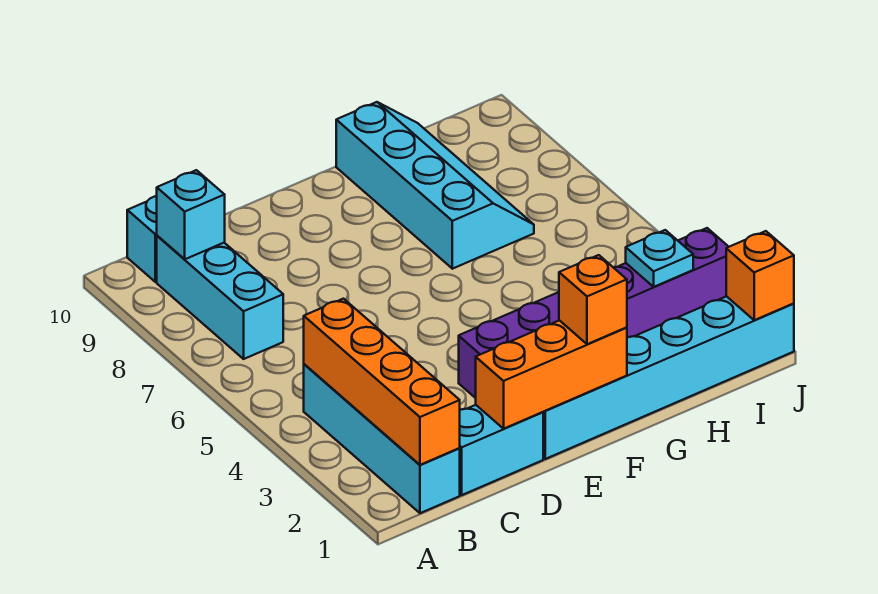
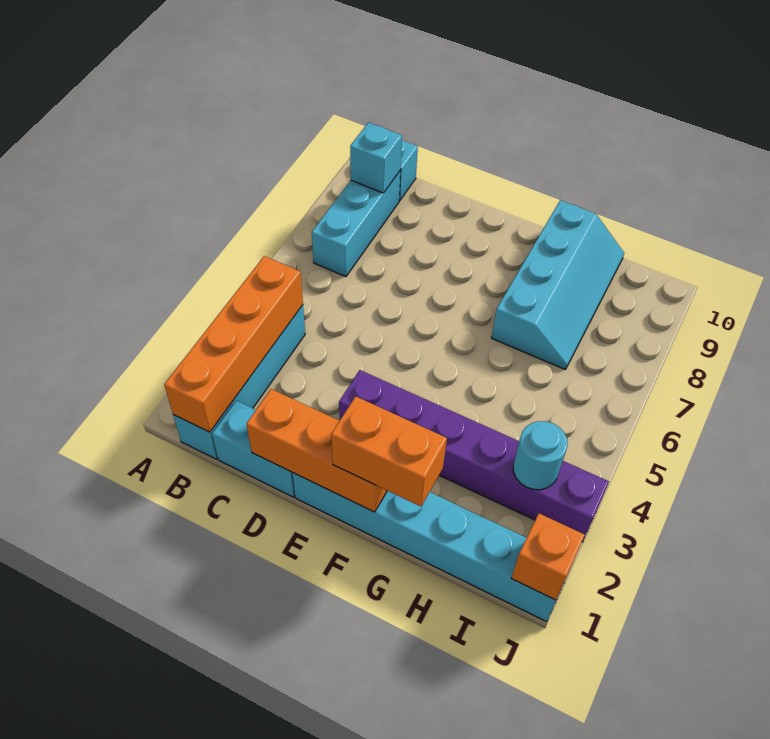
orange 1x1 brick [559,255,627,344] -> orange 1x2 brick [331,396,447,506]
cyan 1x1 plate [626,230,693,287] -> cyan 1x1 round brick [513,421,568,490]

